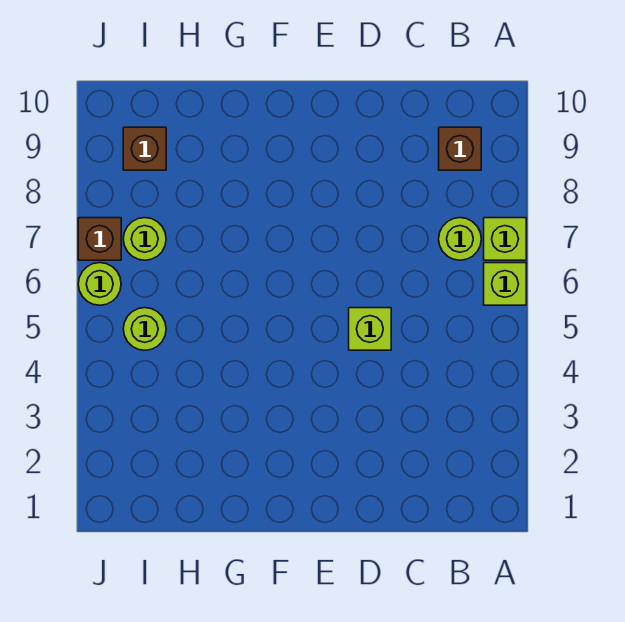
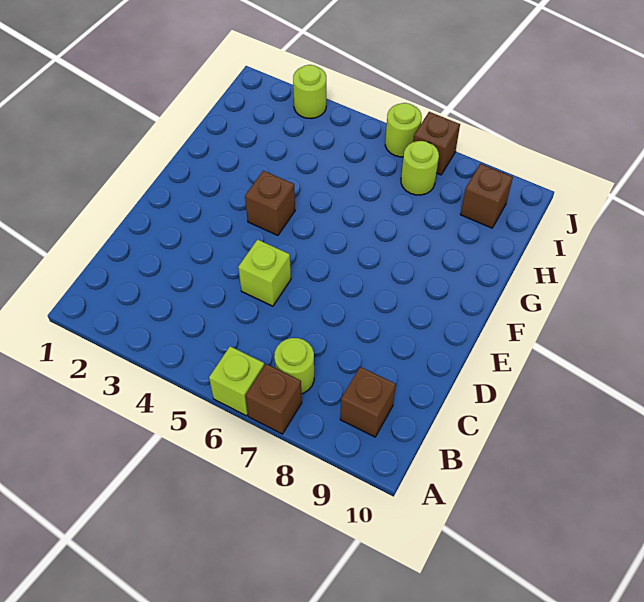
lime 1x1 brick [484,218,526,260] -> brown 1x1 brick [246,364,302,434]
none -> brown 1x1 brick [245,171,295,235]
lime 1x1 round brick [123,308,166,350] -> lime 1x1 round brick moved to [293,65,326,119]

